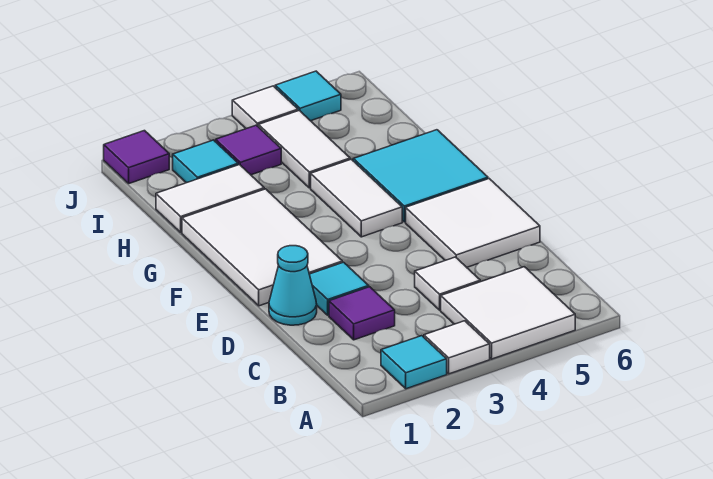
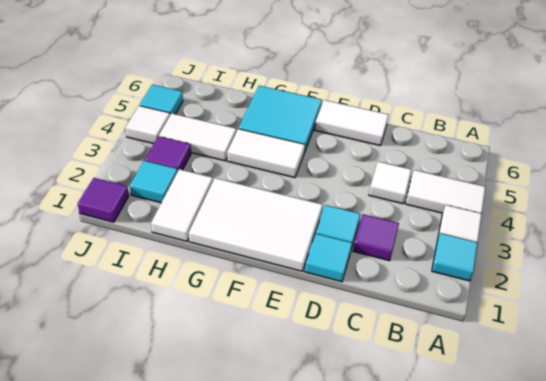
white 2x2 tile [441,267,575,359] -> white 1x2 tile [405,170,486,213]
cyan 1x1 cone [269,246,317,325] -> cyan 1x1 tile [305,233,352,282]
white 2x2 tile [406,179,540,267] -> white 1x2 tile [315,100,389,146]

